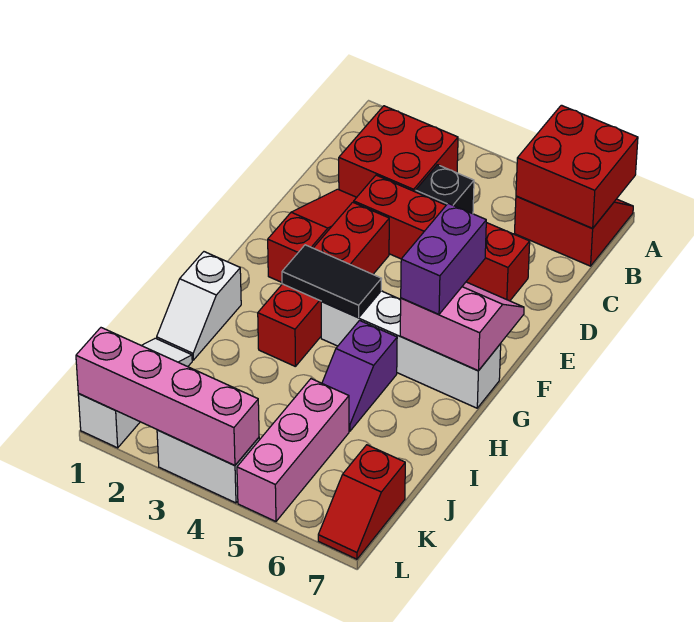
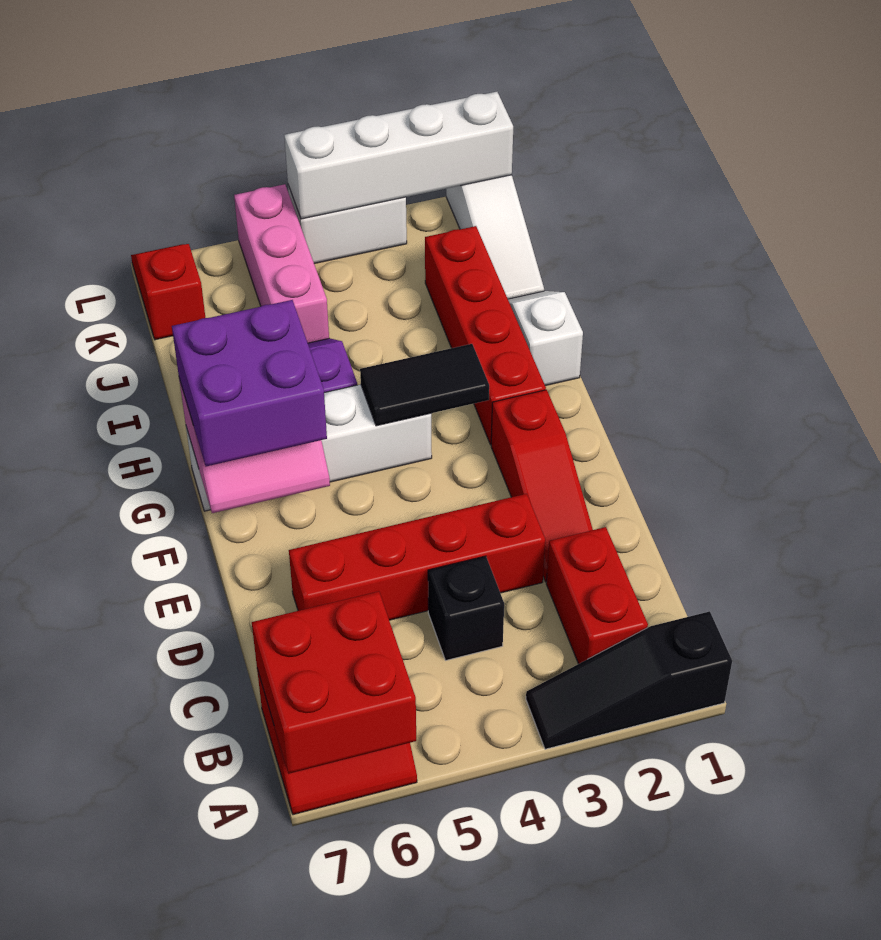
none -> black 1x3 slope [526,611,732,749]
red 2x2 brick [339,106,458,197] -> red 1x2 brick [546,527,648,664]
red 1x4 brick [258,202,389,367] -> red 1x4 brick moved to [425,226,546,445]
purple 1x2 brick [401,203,486,315] -> purple 2x2 brick [172,300,327,466]
pink 1x4 brick [76,328,259,465] -> white 1x4 brick [284,92,513,219]

